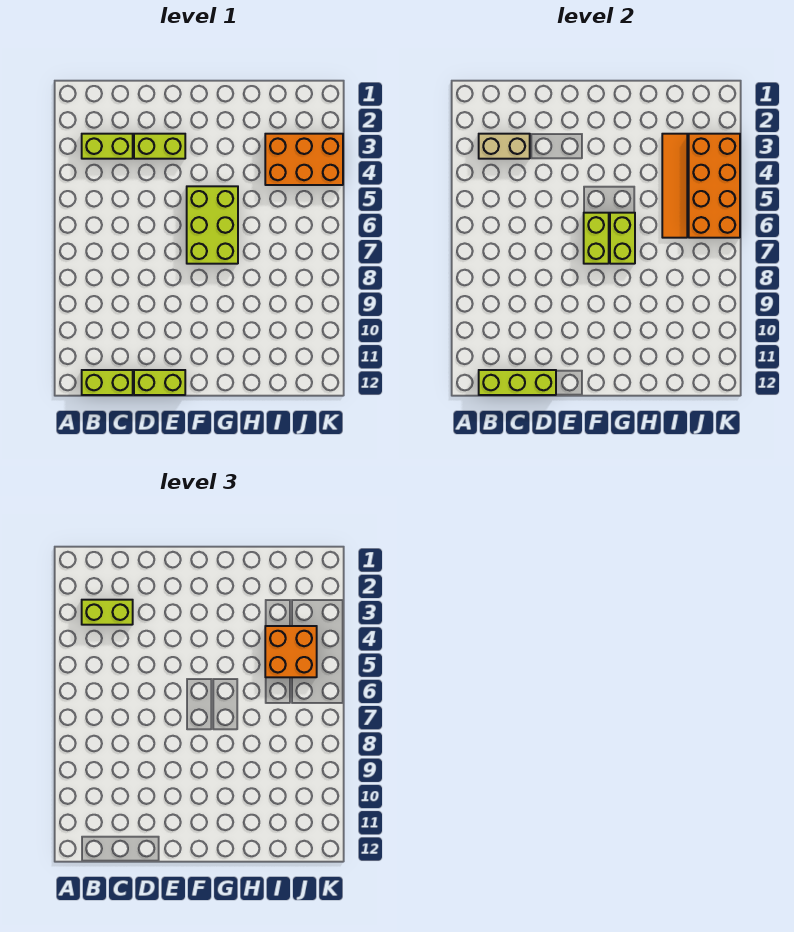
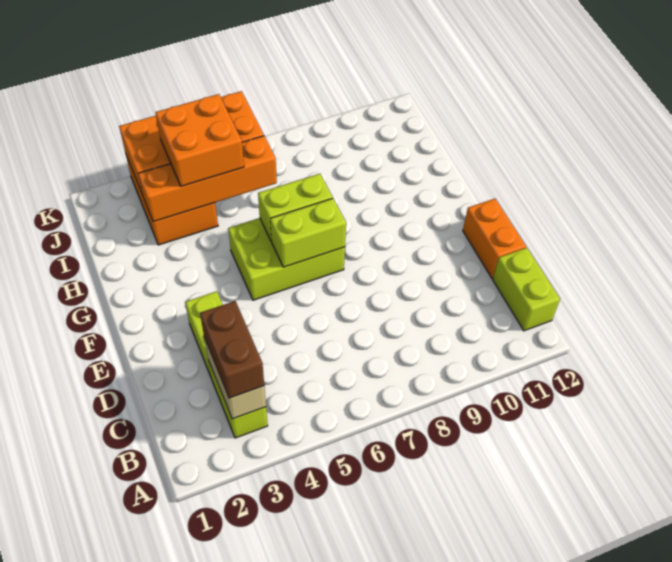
lime 1x2 brick [82,600,133,625] -> brown 1x2 brick [200,301,264,398]
lime 1x3 brick [479,370,556,395] -> none
lime 1x2 brick [134,370,185,395] -> orange 1x2 brick [463,199,526,278]
orange 1x4 tile [662,134,687,238] -> orange 1x4 brick [138,136,277,222]

